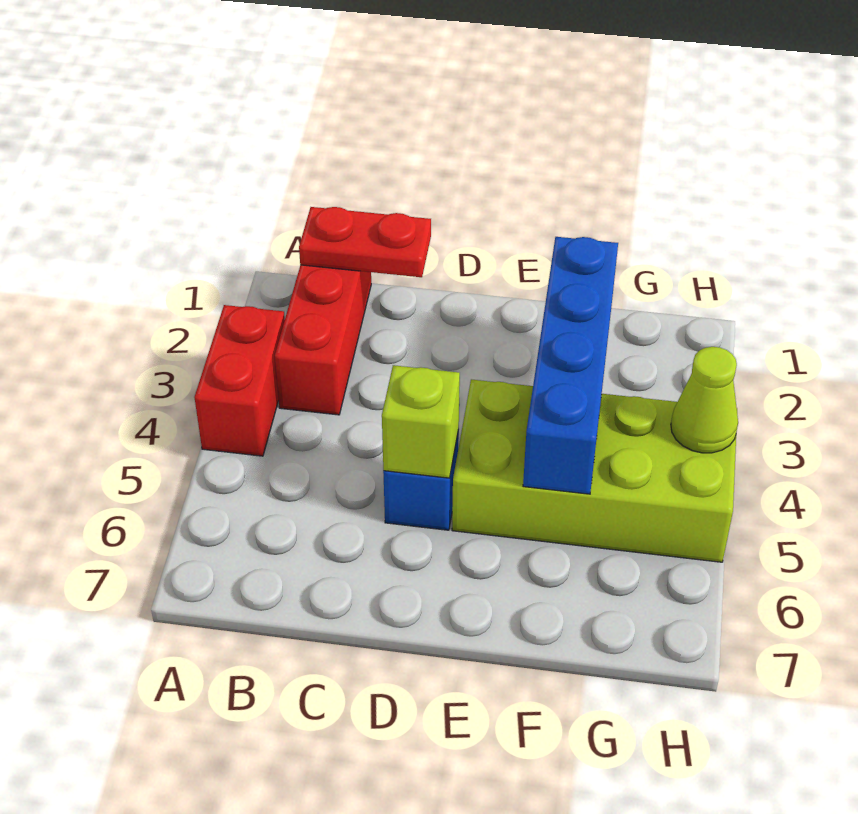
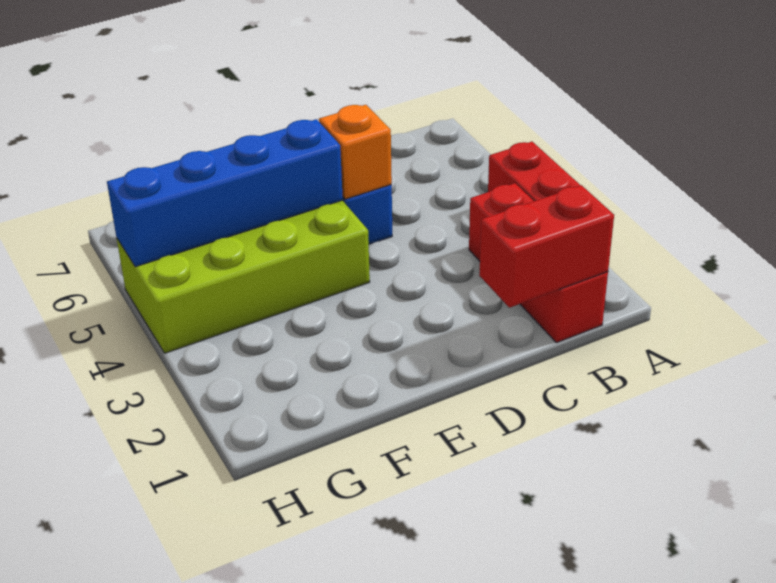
red 1x2 plate [299,207,431,277] -> red 1x2 brick [479,185,614,308]
lime 1x1 brick [382,365,460,478] -> orange 1x1 brick [319,105,392,199]
blue 1x4 brick [523,237,618,494] -> blue 1x4 brick turned to [107,119,343,267]
lime 1x1 cone [671,347,738,453] -> none

